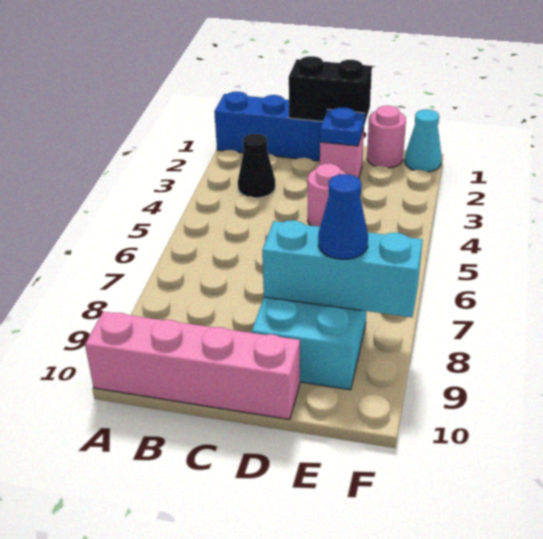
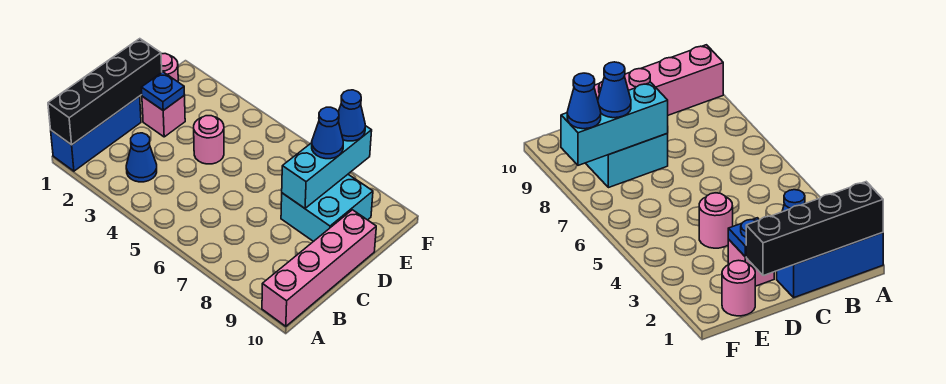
black 1x1 cone [238,134,275,198] -> blue 1x1 cone [126,133,157,182]
black 1x2 brick [289,56,372,125] -> black 1x4 brick [48,39,162,145]
cyan 1x1 cone [405,109,442,172] -> none
none -> blue 1x1 cone [338,90,365,141]

